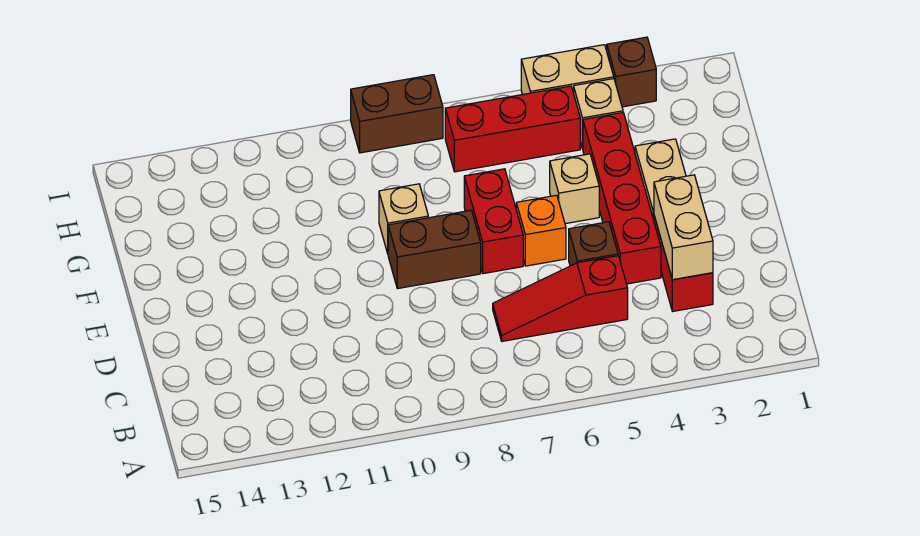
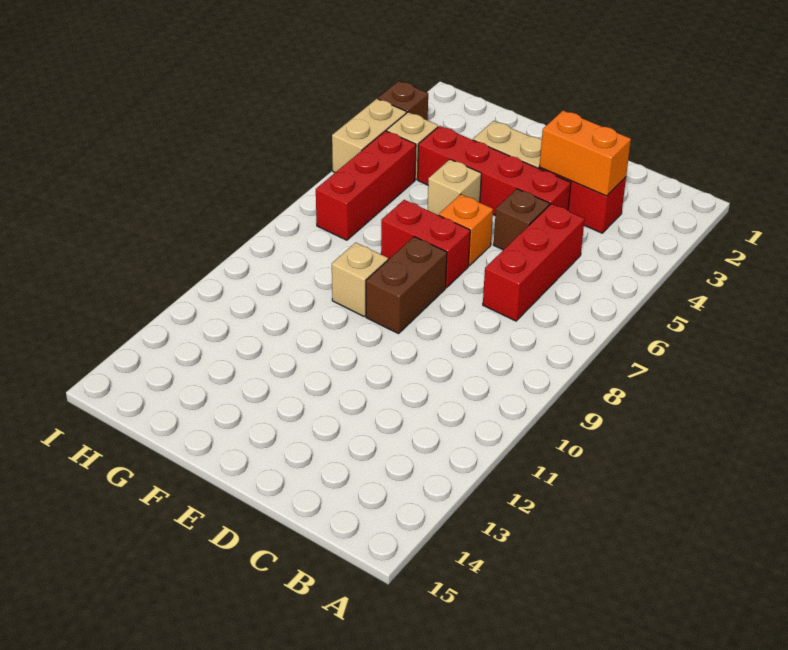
tan 1x2 brick [654,175,713,280] -> orange 1x2 brick [540,111,631,196]
red 1x3 slope [493,256,628,341] -> red 1x3 brick [483,204,585,321]
brown 1x2 brick [351,75,443,153] -> none

